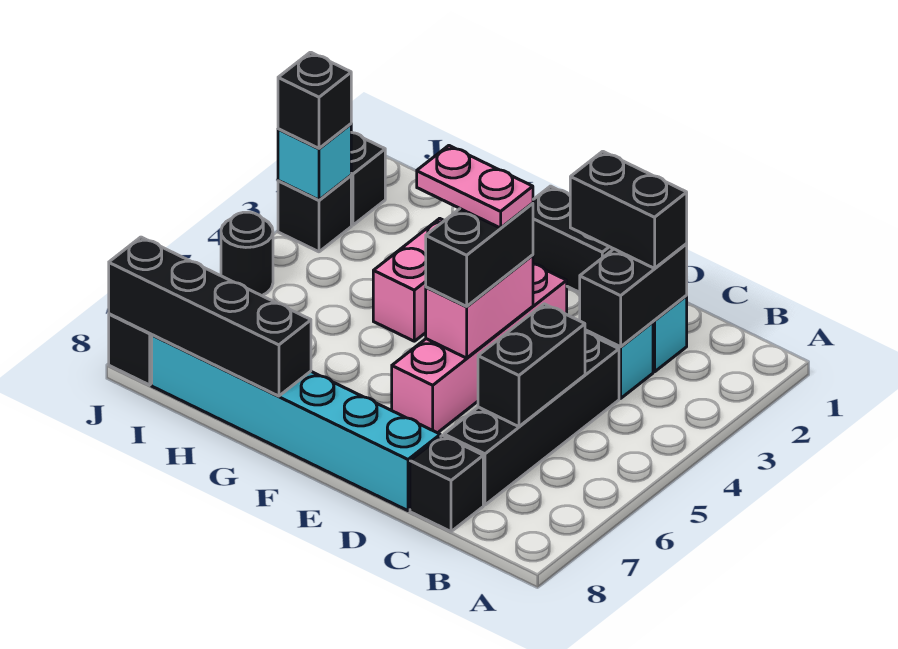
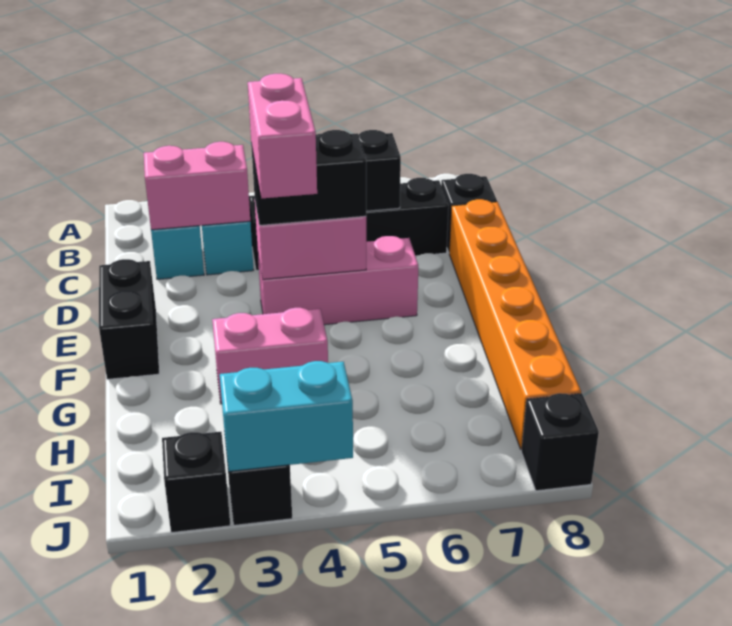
black 1x2 brick [580,244,687,347] -> pink 1x2 brick [144,142,250,230]
black 1x2 brick [570,151,687,268] -> none
cyan 1x6 brick [152,335,440,511] -> orange 1x6 brick [449,199,581,450]
pink 1x4 brick [392,264,567,433] -> pink 1x3 brick [258,236,418,325]
pink 1x2 plate [417,146,533,228] -> pink 1x2 brick [248,74,317,198]
black 1x4 brick [109,237,311,396] -> none
cyan 1x1 brick [278,124,351,200] -> cyan 1x2 brick [220,361,353,471]
black 1x1 brick [278,52,351,148] -> none
black 1x1 round brick [221,212,273,296] -> none

